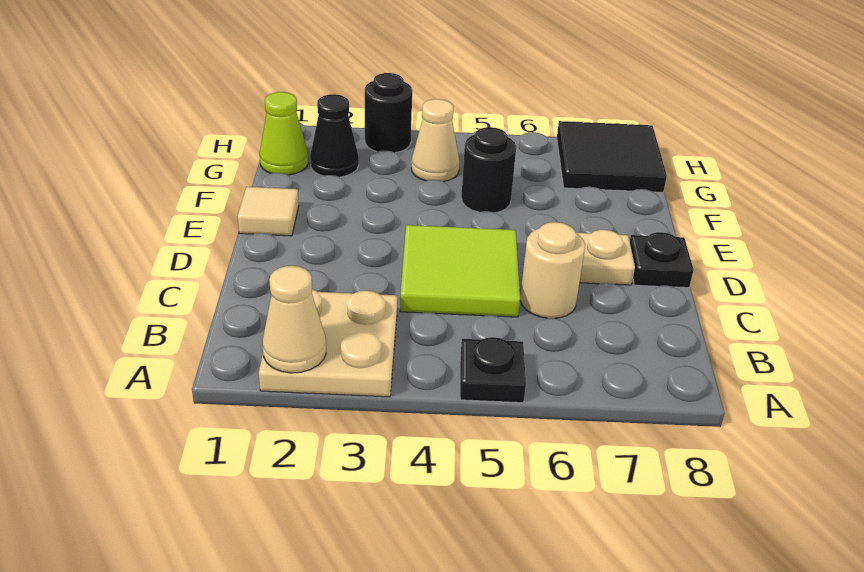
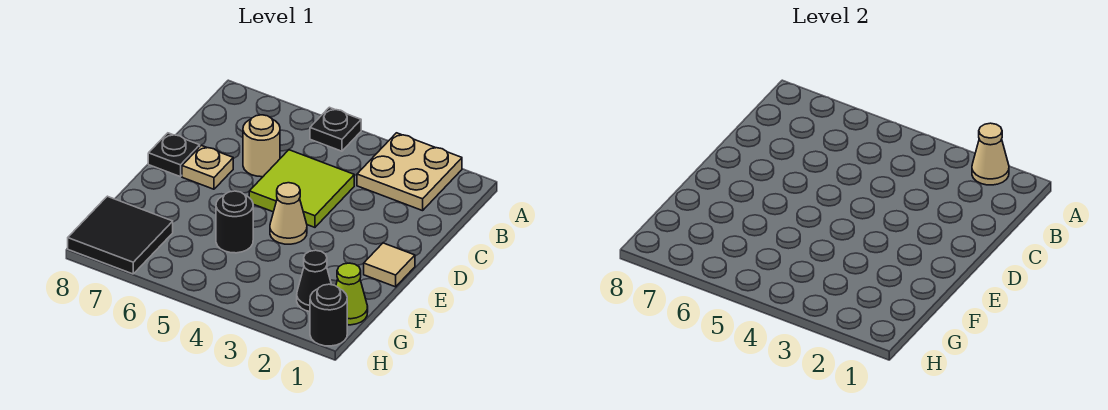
tan 1x1 cone [411,99,460,182] -> tan 1x1 cone moved to [270,183,307,244]
black 1x1 round brick [365,73,412,153] -> black 1x1 round brick moved to [310,284,347,346]

